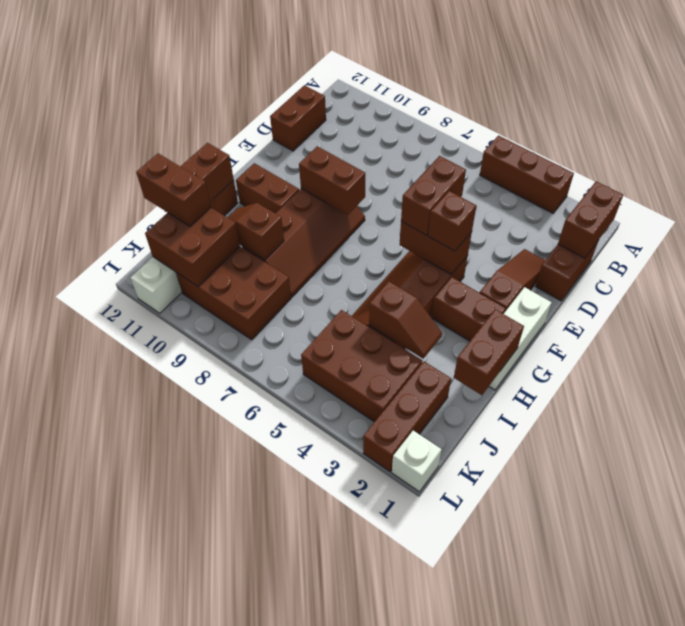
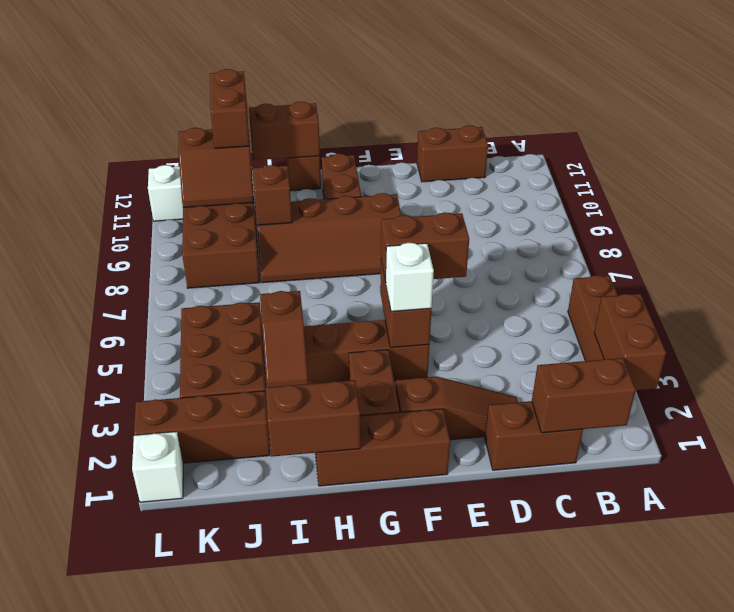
white 1x3 brick [489,287,552,390] -> brown 1x3 brick [315,409,450,486]
brown 1x1 brick [428,191,476,251] -> white 1x1 brick [386,243,434,311]
brown 1x2 brick [299,146,365,215] -> brown 1x2 brick moved to [594,294,666,390]
brown 2x2 brick [145,208,240,287] -> brown 2x2 slope [178,128,254,208]

